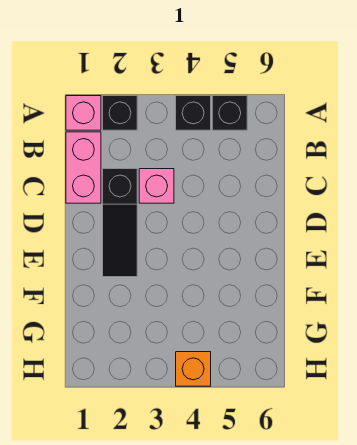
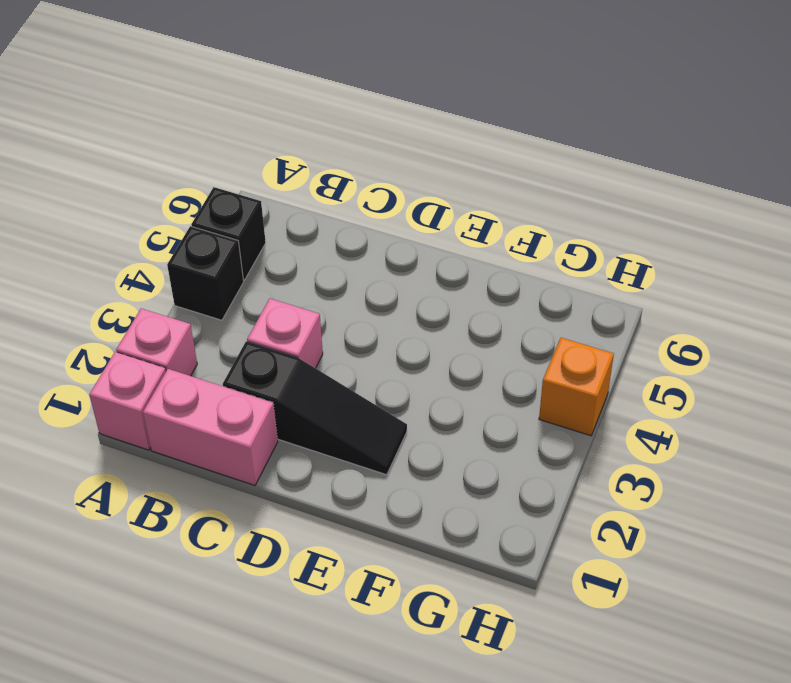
black 1x1 brick [103,96,137,130] -> pink 1x1 brick [116,309,197,376]

